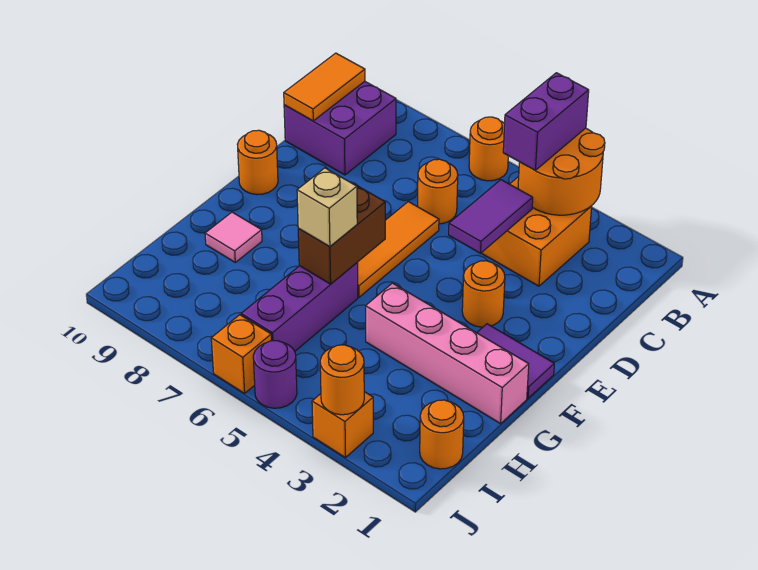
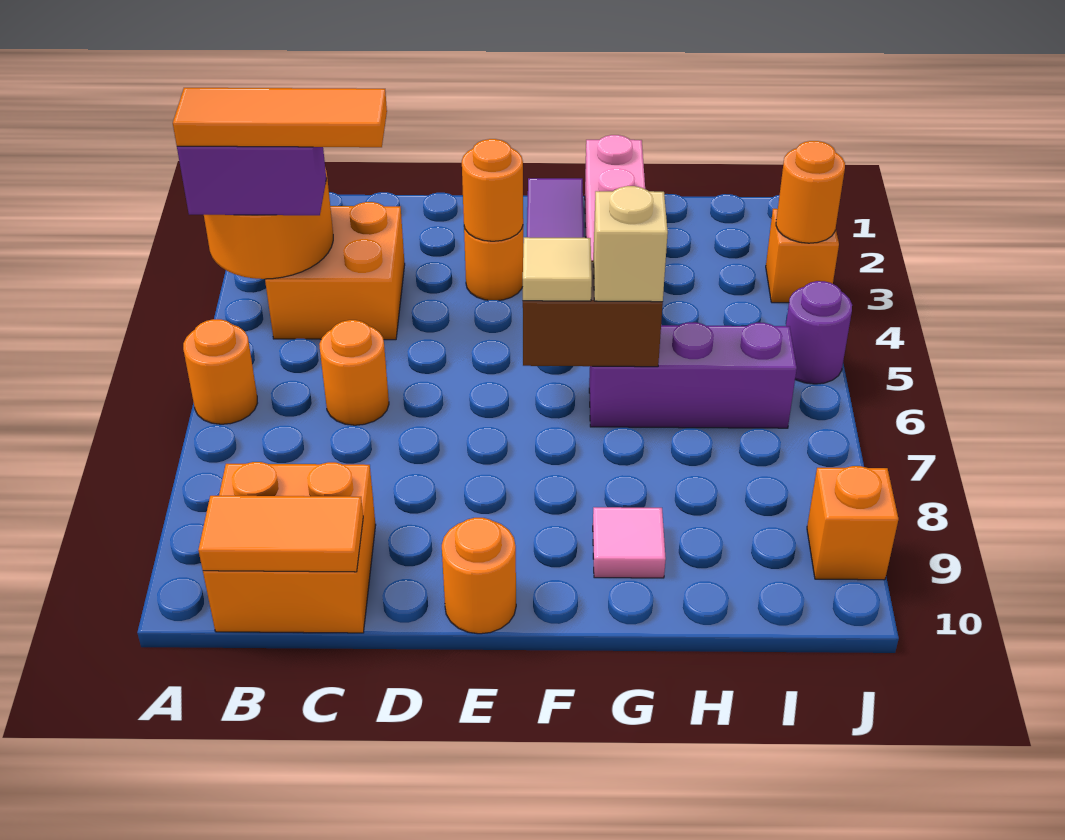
purple 2x2 brick [284,81,396,175] -> orange 2x2 brick [203,462,376,633]
purple 1x2 tile [449,180,533,253] -> none
orange 1x3 tile [357,202,439,297] -> orange 1x3 tile moved to [173,88,387,147]
none -> tan 1x1 tile [523,237,592,301]
orange 1x1 round brick [420,400,464,469] -> orange 1x1 round brick moved to [462,139,523,241]
orange 1x1 brick [211,315,271,393] -> orange 1x1 brick moved to [807,466,899,580]

